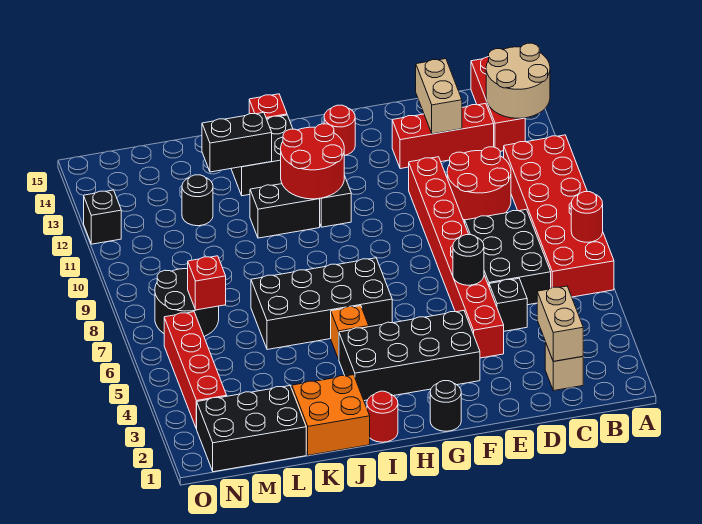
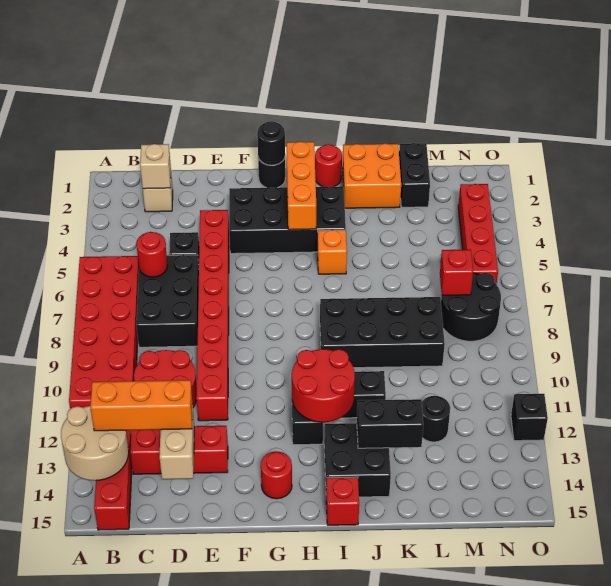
red 1x1 round brick [571,192,603,242] -> red 1x1 round brick moved to [136,232,167,277]
none -> orange 1x3 brick [90,380,193,431]
tan 1x2 brick [537,286,583,361] -> tan 1x1 brick [140,144,171,189]
black 1x1 round brick [453,235,484,285] -> black 1x1 round brick moved to [257,121,285,165]
none -> orange 1x3 brick [287,142,316,230]
black 2x4 brick [251,258,392,350] -> black 2x4 brick moved to [320,297,445,368]
black 2x3 brick [197,386,306,472] -> black 1x2 brick [399,143,430,207]

